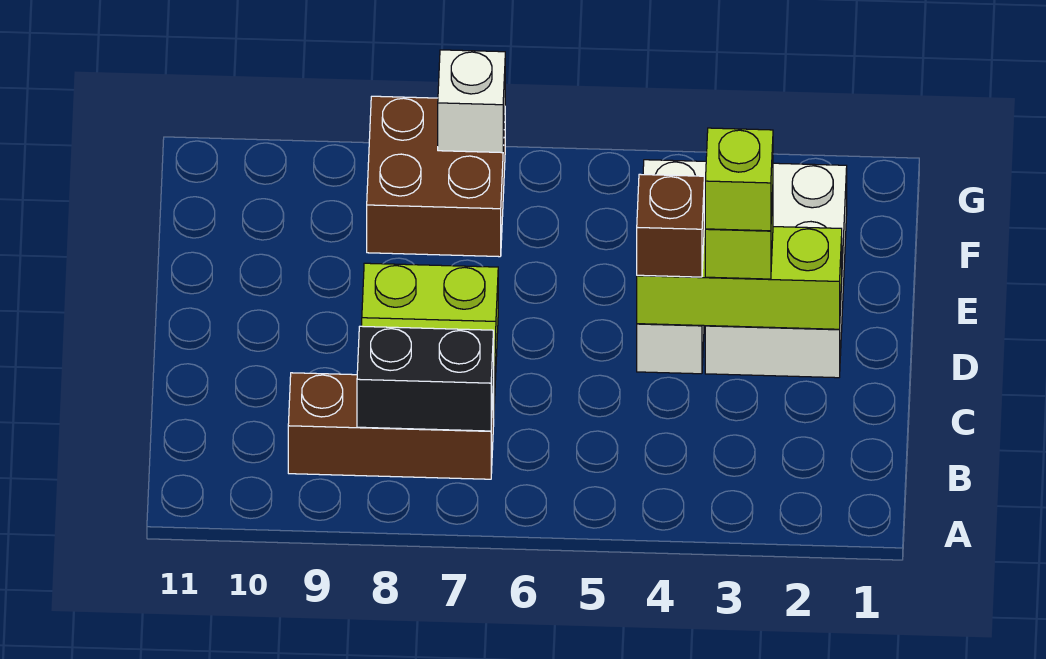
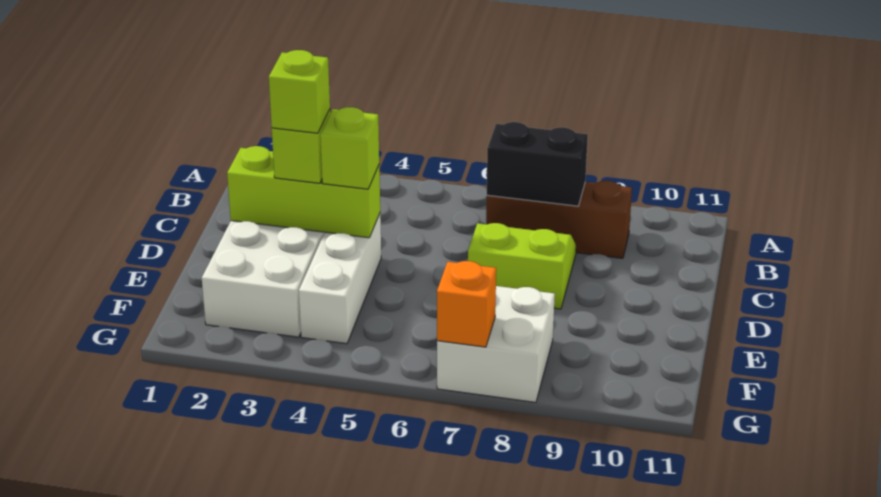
brown 1x1 brick [637,174,704,277] -> lime 1x1 brick [320,107,379,189]
brown 2x2 brick [367,96,505,257] -> white 2x2 brick [437,286,555,402]
white 1x1 brick [438,50,505,153] -> orange 1x1 brick [437,261,496,347]

